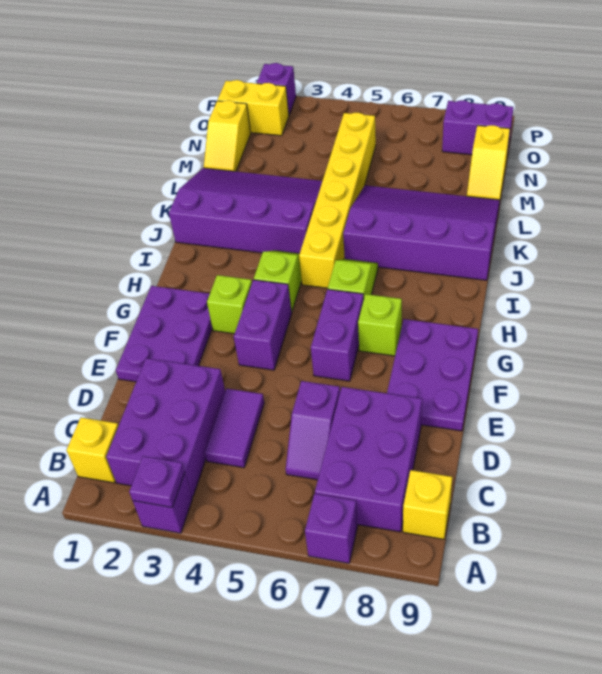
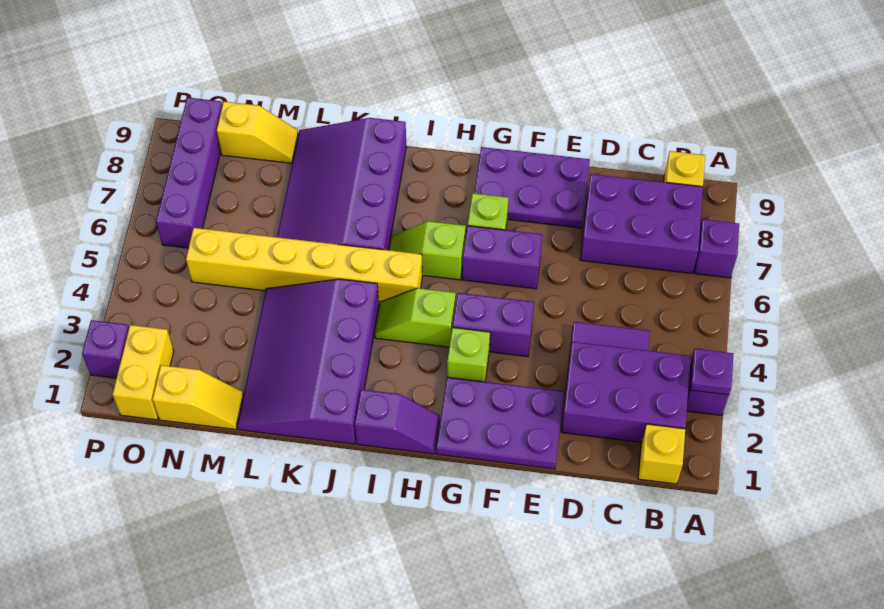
purple 1x2 slope [286,381,340,480] -> purple 1x2 slope moved to [355,389,440,454]
purple 1x2 brick [442,100,513,155] -> purple 1x4 brick [156,97,222,248]

